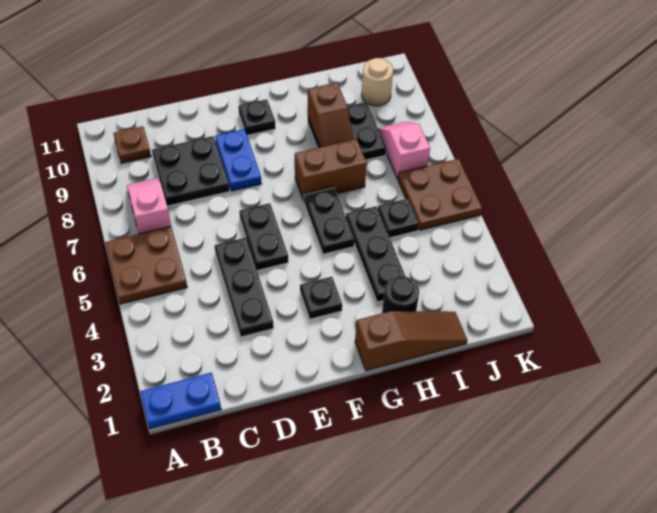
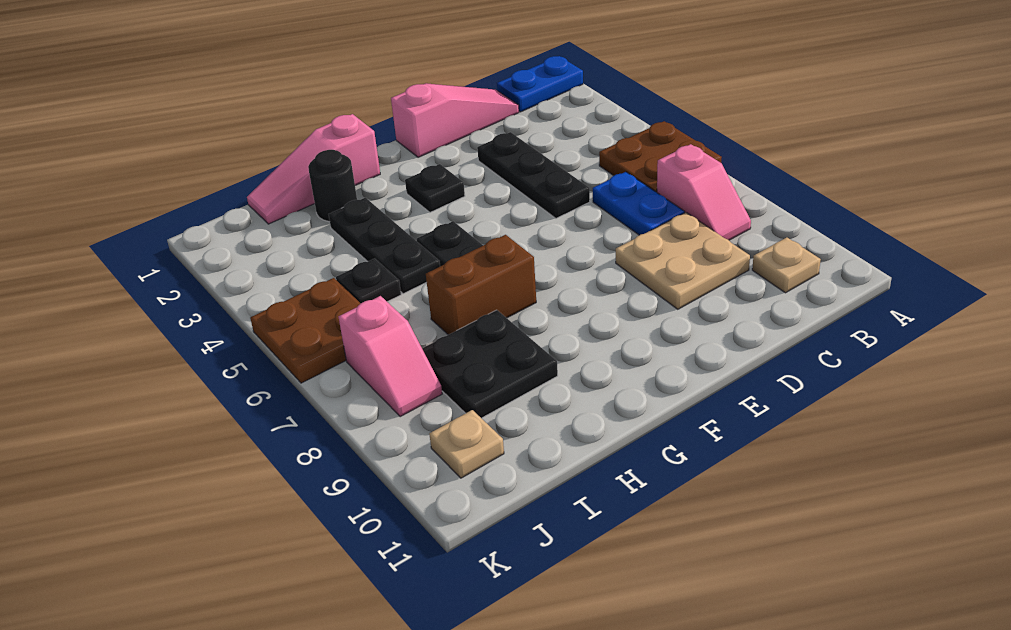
brown 1x1 plate [113,126,151,163] -> tan 1x1 plate [752,238,821,293]
none -> pink 1x3 slope [391,83,519,157]
black 2x2 plate [152,136,230,206] -> tan 2x2 plate [616,213,750,309]
black 1x2 plate [239,203,288,270] -> none
blue 1x2 plate [215,129,261,191] -> blue 1x2 plate moved to [593,172,685,235]
black 1x1 plate [238,99,276,135] -> none
brown 1x3 slope [355,311,467,371] -> pink 1x3 slope [247,114,380,224]
brown 1x2 slope [308,83,354,147] -> none
tan 1x1 round brick [362,58,393,106] -> tan 1x1 plate [429,410,504,478]

